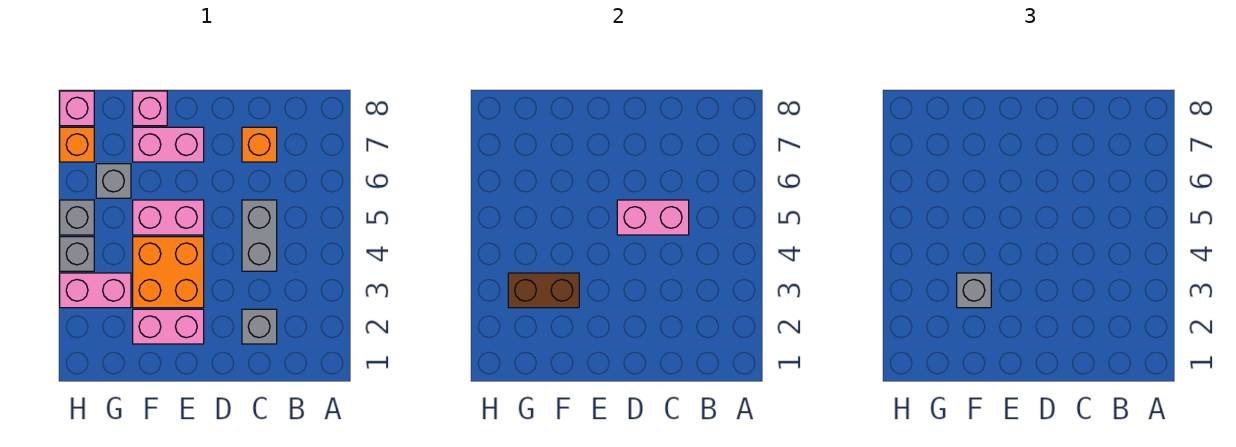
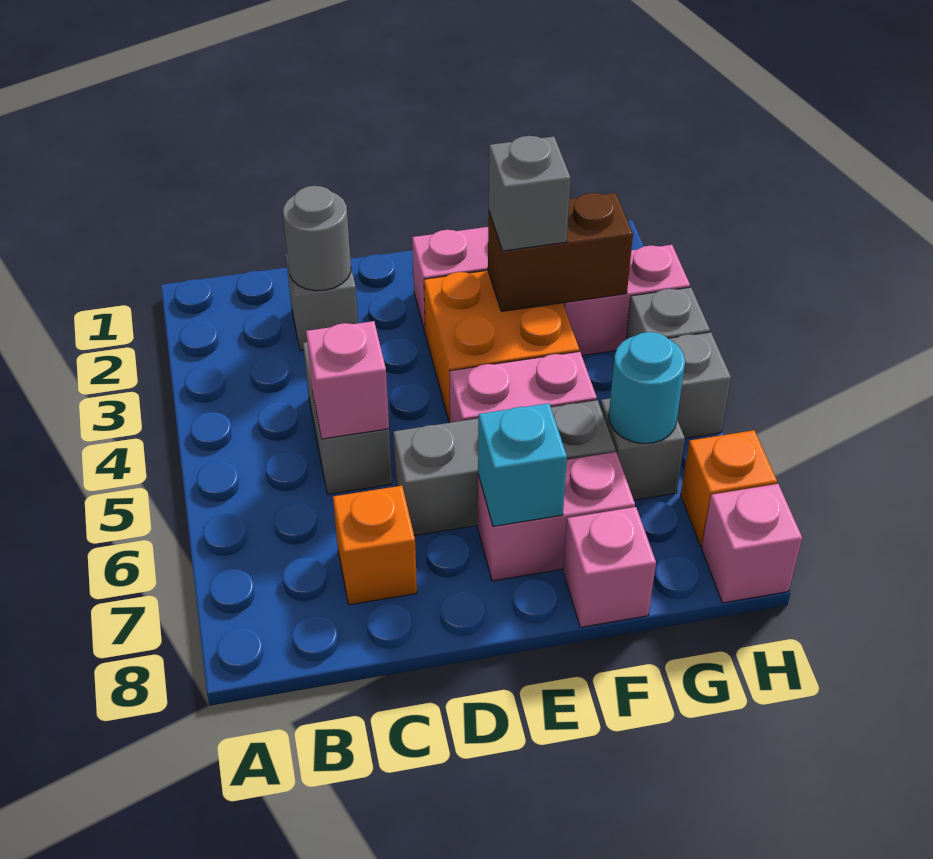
none -> grey 1x1 round brick [283,186,351,291]
pink 1x2 brick [617,200,689,235] -> pink 1x1 brick [306,321,389,439]
none -> grey 1x3 brick [393,400,615,536]
none -> cyan 1x1 brick [478,403,567,526]
none -> cyan 1x1 round brick [609,332,685,443]

